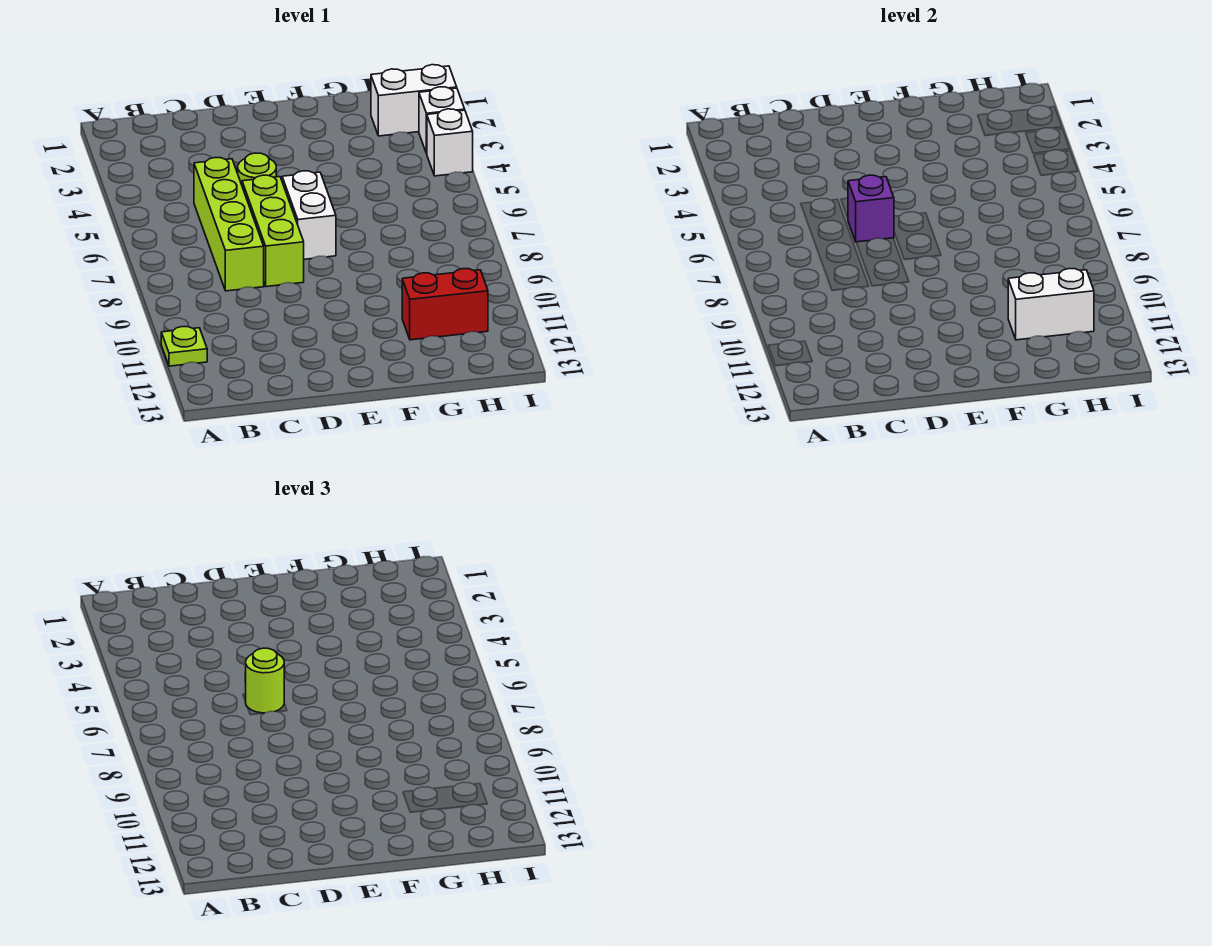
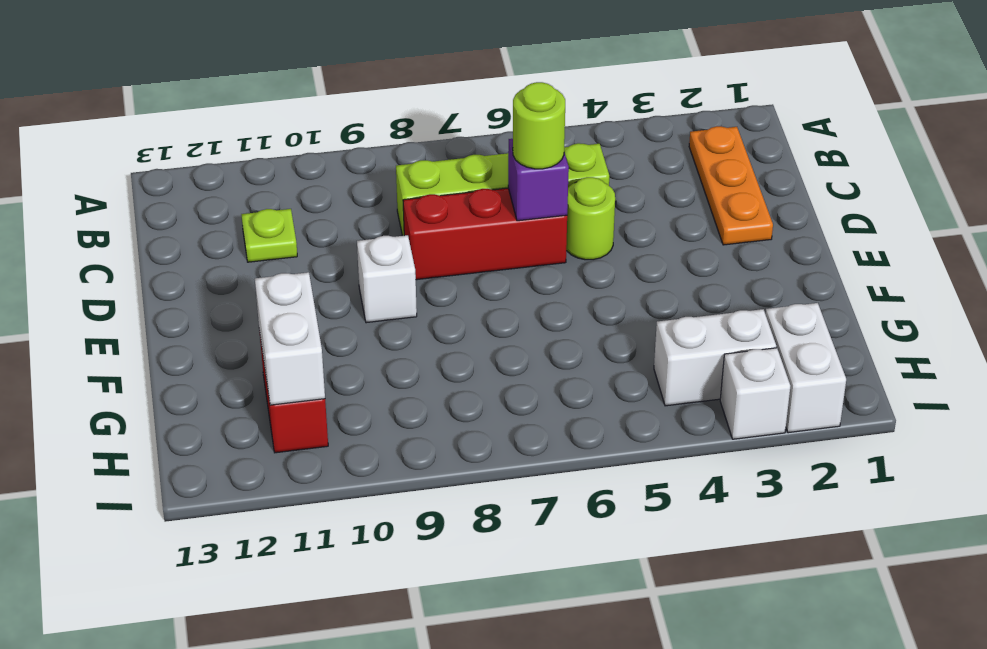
lime 1x1 plate [161,327,207,366] -> lime 1x1 plate moved to [241,209,297,262]
none -> orange 1x3 plate [689,126,773,245]
lime 1x3 brick [242,175,304,287] -> red 1x3 brick [403,188,567,280]
white 1x2 brick [282,171,336,259] -> white 1x2 brick moved to [654,309,776,406]
white 1x1 brick [427,109,473,176] -> white 1x1 brick moved to [357,235,417,323]

